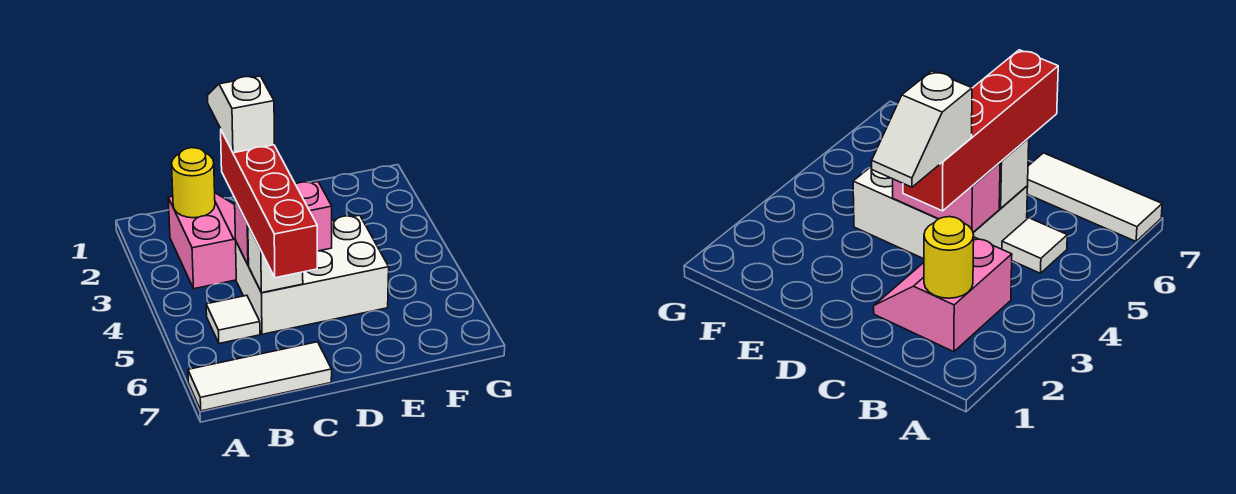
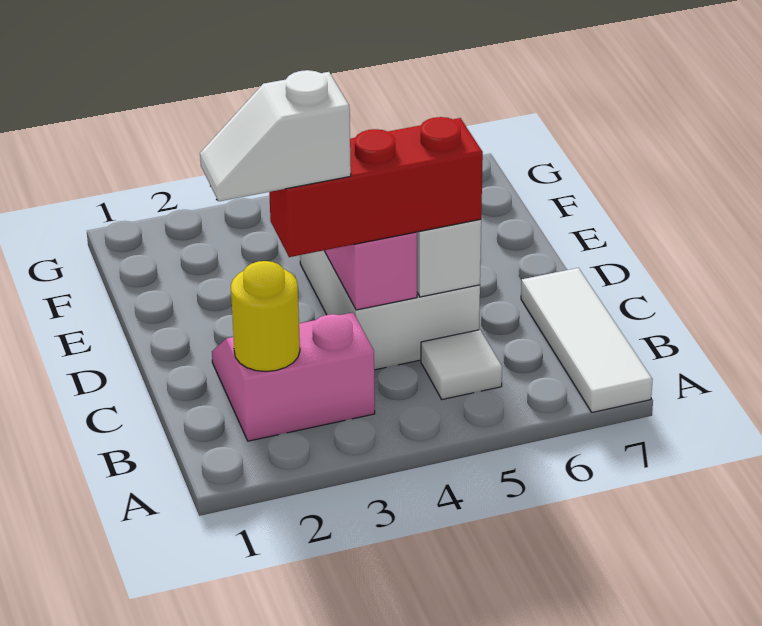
red 1x4 brick [221,131,317,278] -> red 1x3 brick [269,117,483,257]

